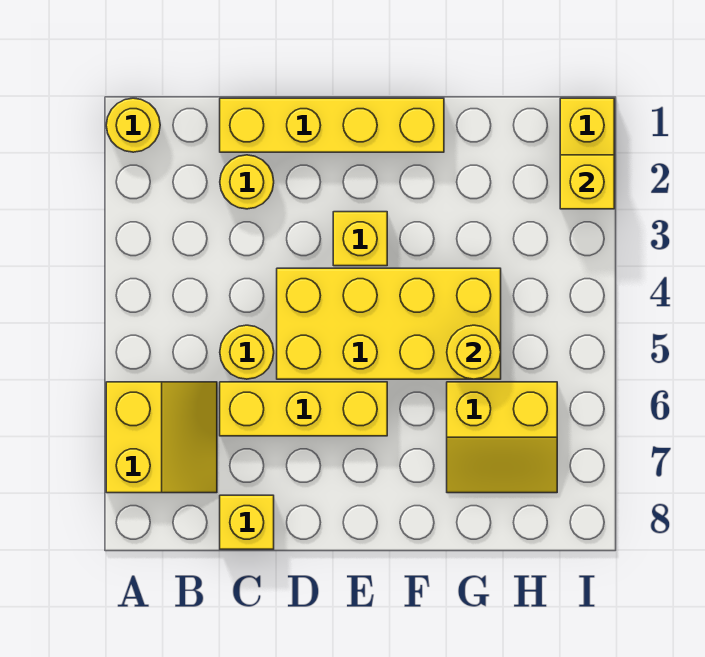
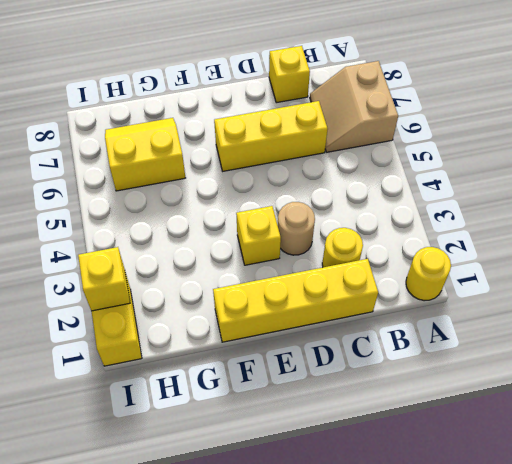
yellow 2x2 slope [106,382,217,493] -> tan 2x2 slope [310,61,398,152]
yellow 1x1 round brick [220,325,274,379] -> none
none -> tan 1x1 round brick [278,202,315,255]
yellow 2x4 brick [277,268,501,379] -> none
yellow 1x1 round brick [447,325,501,379] -> none

